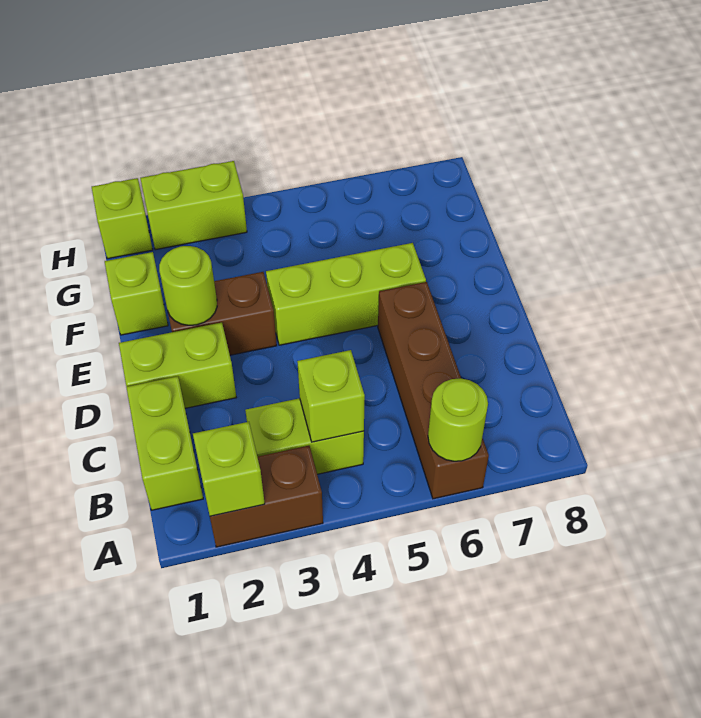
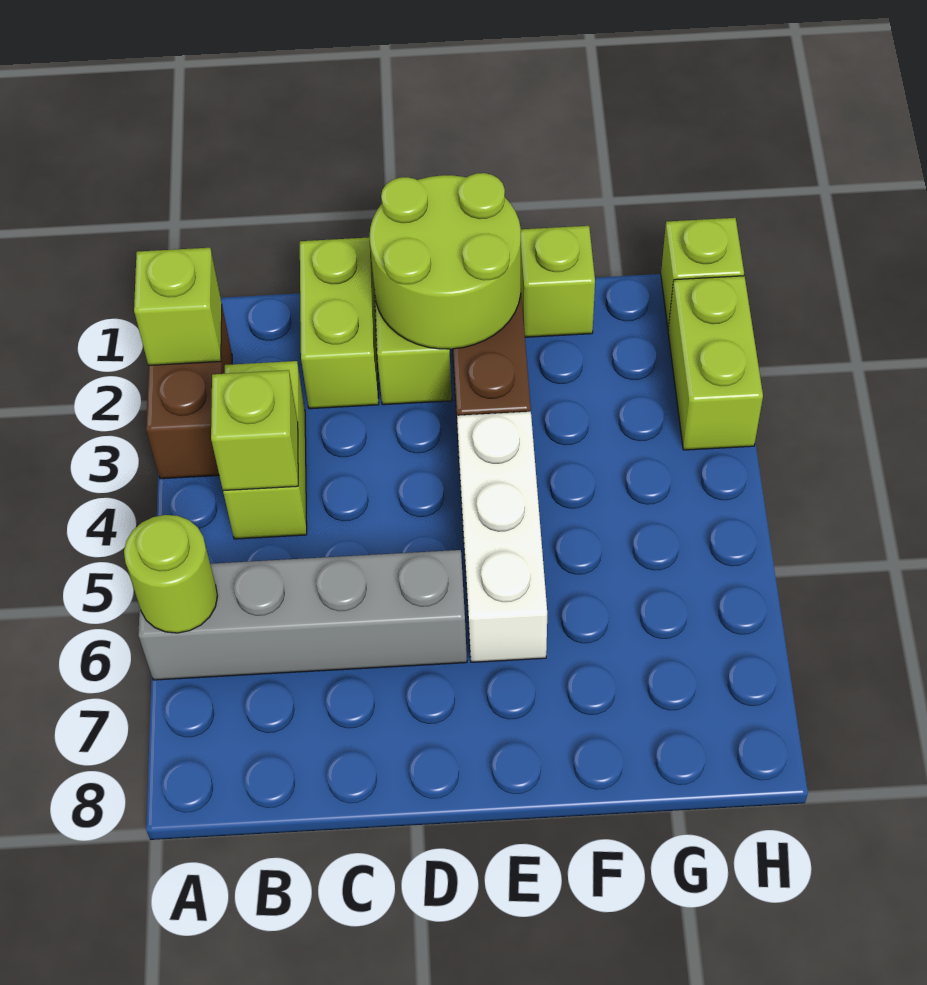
brown 1x4 brick [378,282,489,499] -> grey 1x4 brick [138,550,467,680]
lime 1x2 brick [126,376,203,510] -> lime 1x2 brick turned to [300,238,379,409]
lime 1x1 round brick [159,246,217,325] -> lime 2x2 round brick [369,173,521,349]
lime 1x3 brick [266,243,426,345] -> white 1x3 brick [457,412,547,662]

